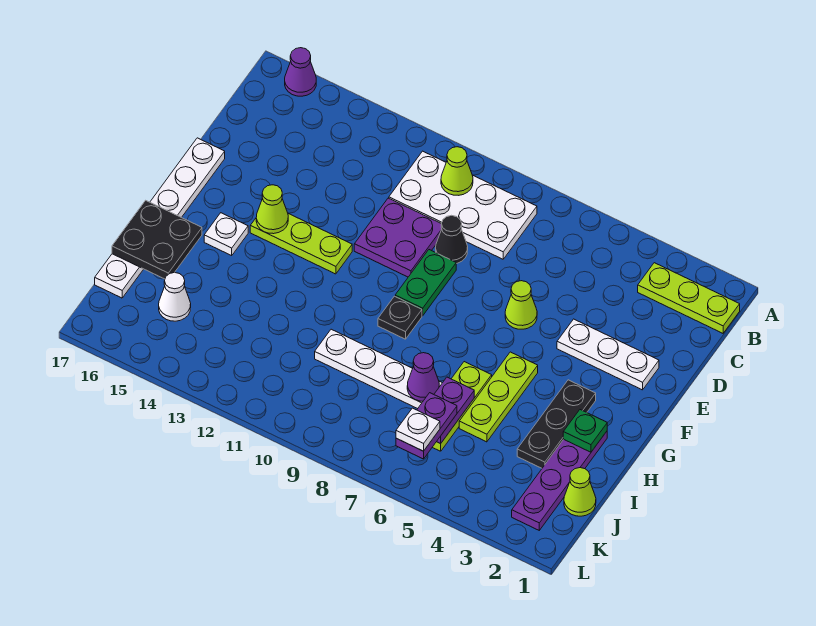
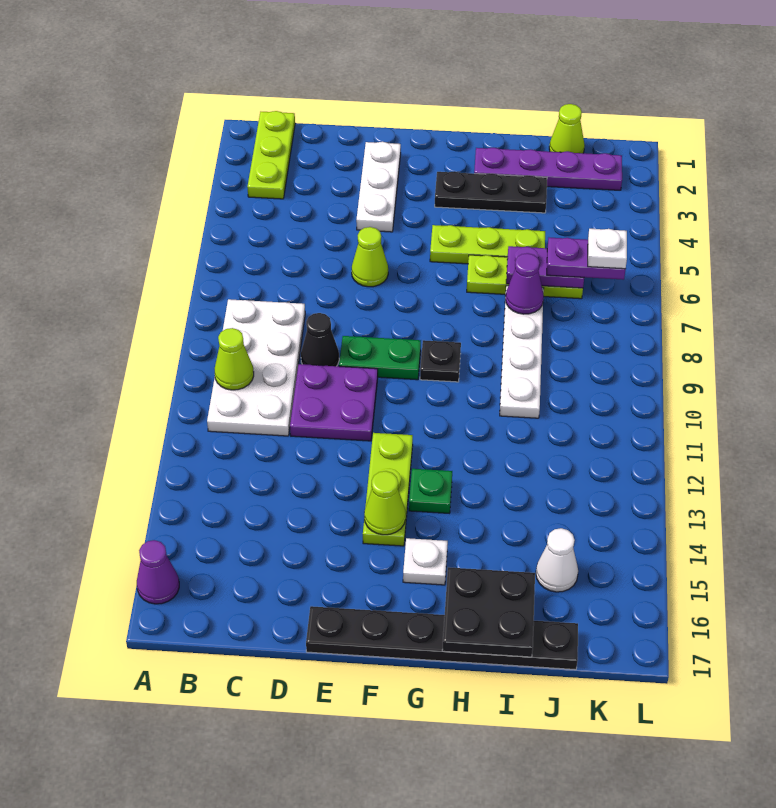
white 1x6 plate [95,138,225,298] -> black 1x6 plate [306,606,578,670]
green 1x1 plate [563,410,607,452] -> green 1x1 plate moved to [409,469,452,513]

